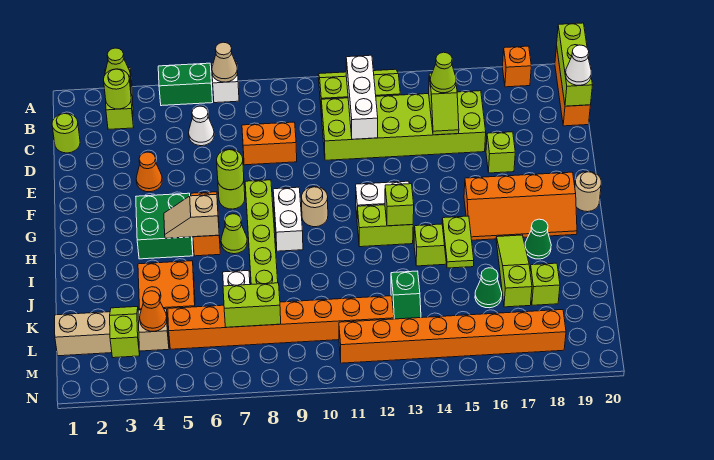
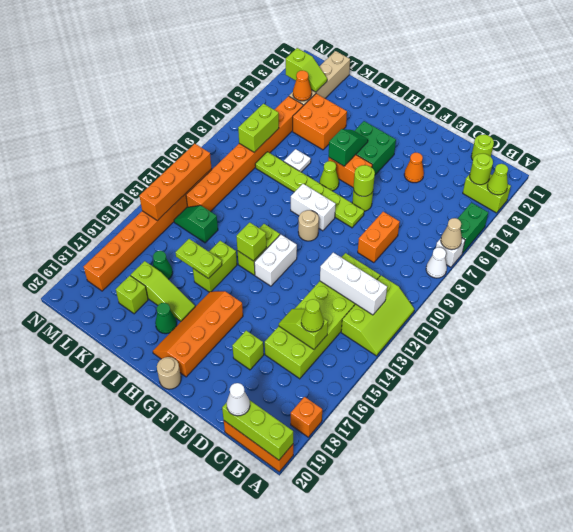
white 1x1 cone [189,106,214,146] -> white 1x1 cone moved to [426,248,447,278]
tan 1x2 slope [164,194,219,238] -> green 1x2 slope [329,129,368,166]
none -> orange 1x4 brick [139,144,212,221]

